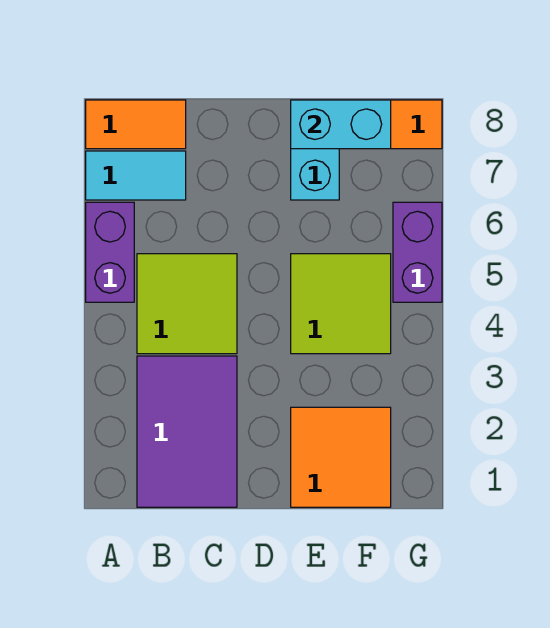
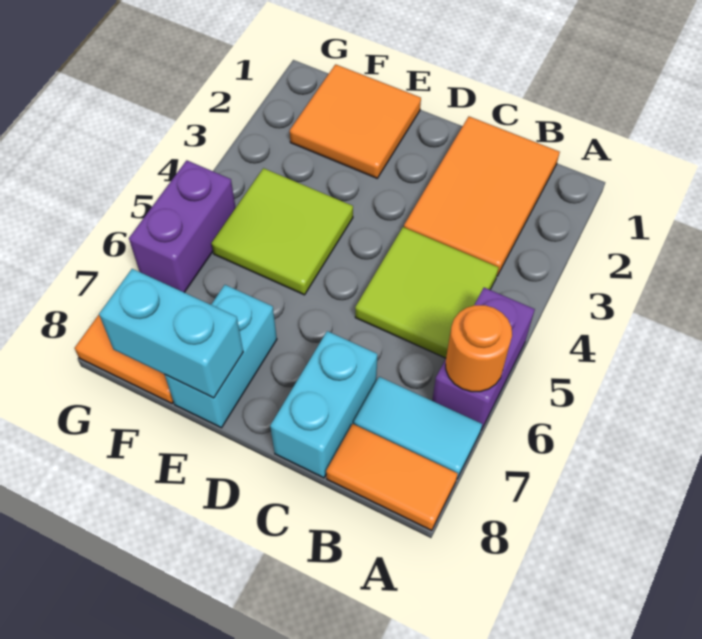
none -> orange 1x1 round brick [446,305,512,392]
purple 2x3 tile [137,356,237,507] -> orange 2x3 tile [404,117,560,276]
none -> cyan 1x2 brick [270,331,377,478]

